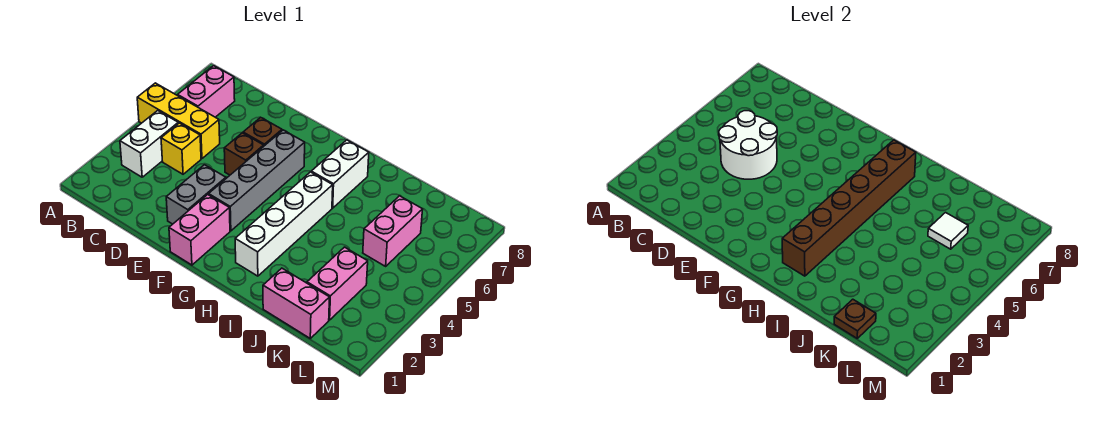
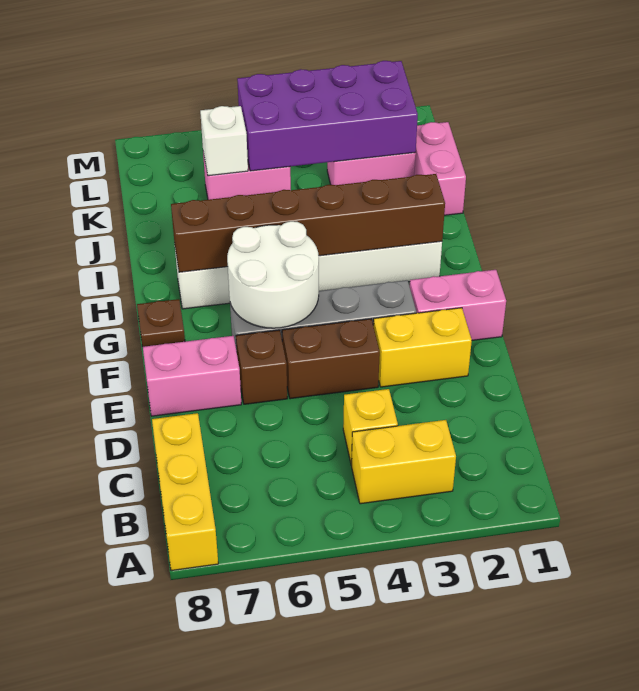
yellow 1x3 brick [137,83,220,159] -> yellow 1x3 brick moved to [152,413,218,571]
white 1x2 brick [120,111,178,177] -> yellow 1x2 brick [352,420,456,504]
pink 1x2 brick [178,66,235,117] -> pink 1x2 brick moved to [143,336,241,416]
white 2x2 round brick [719,111,777,179] -> white 2x2 round brick moved to [227,221,319,328]
grey 1x2 brick [166,165,226,224] -> yellow 1x2 brick [373,308,472,387]
brown 1x1 brick [224,133,264,175] -> brown 1x2 brick [282,319,380,399]
brown 1x1 plate [834,299,876,338] -> brown 1x1 plate moved to [137,299,185,347]
none -> purple 2x4 brick [237,61,418,171]
white 1x1 tile [928,213,968,249] -> white 1x1 brick [200,106,248,176]

